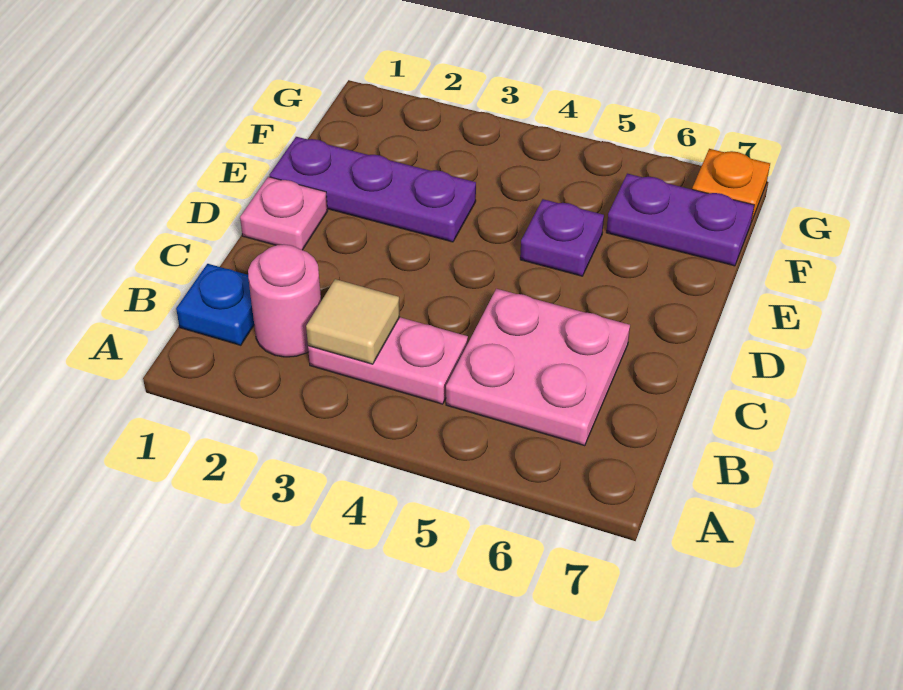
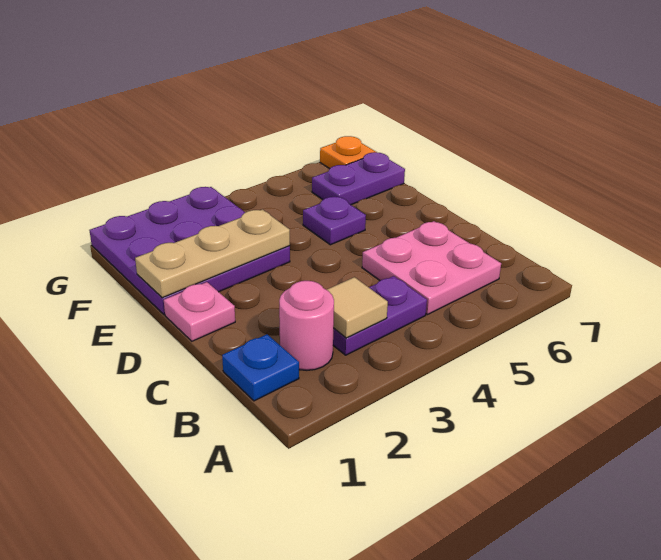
pink 1x2 plate [308,317,468,404] -> purple 1x2 plate [333,276,427,355]
purple 1x3 plate [270,137,476,242] -> purple 3x3 plate [89,187,290,315]
none -> tan 1x3 plate [135,209,290,298]

